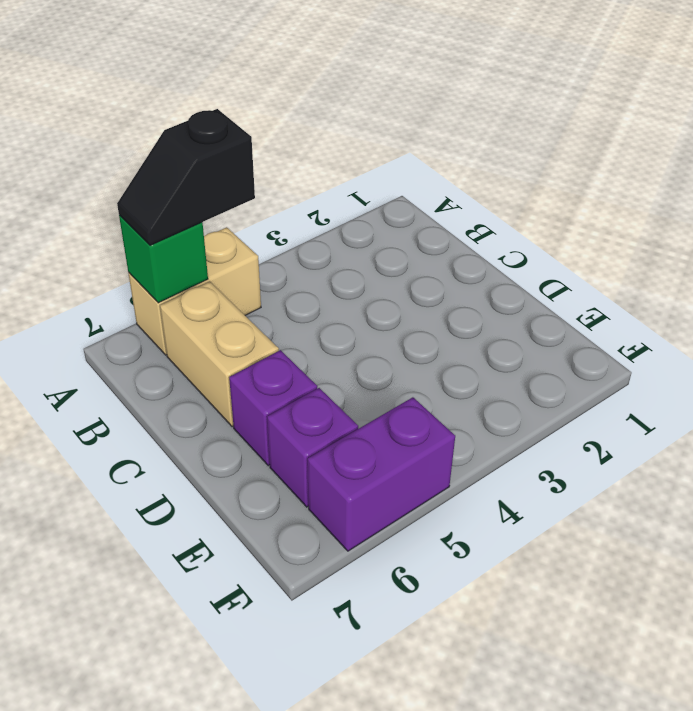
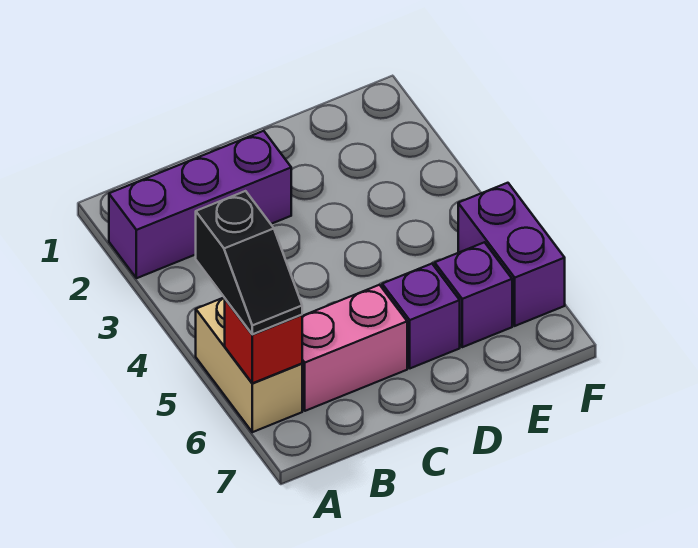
none -> purple 1x3 brick [109,131,291,278]
green 1x1 brick [119,215,208,303] -> red 1x1 brick [225,299,302,383]
tan 1x2 brick [160,281,279,427] -> pink 1x2 brick [302,285,407,411]

